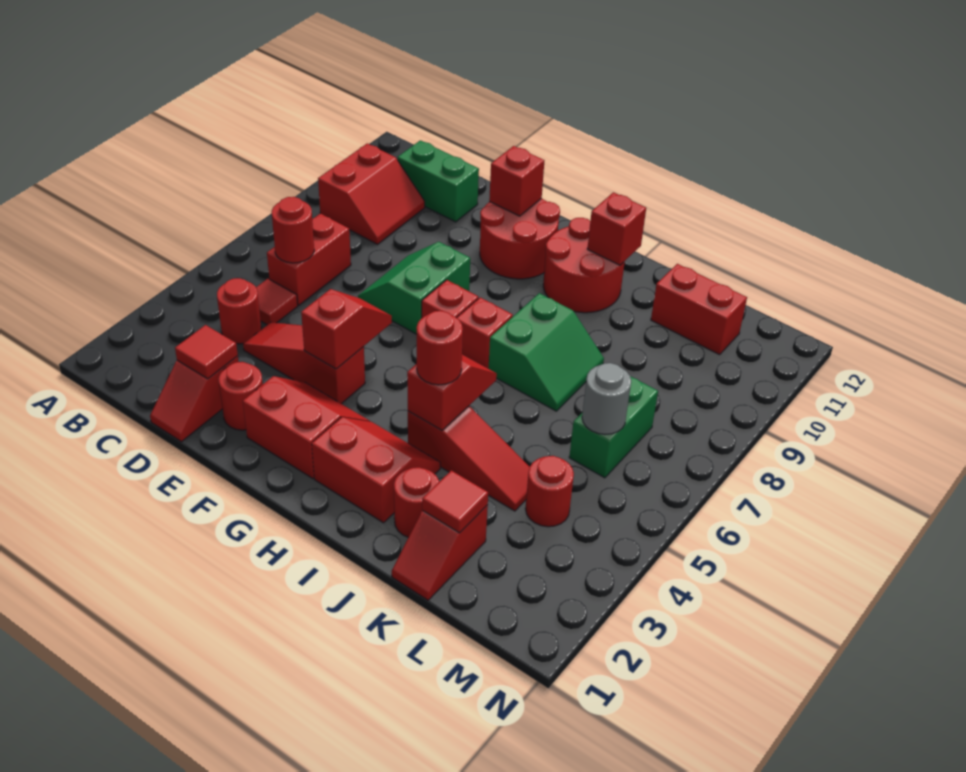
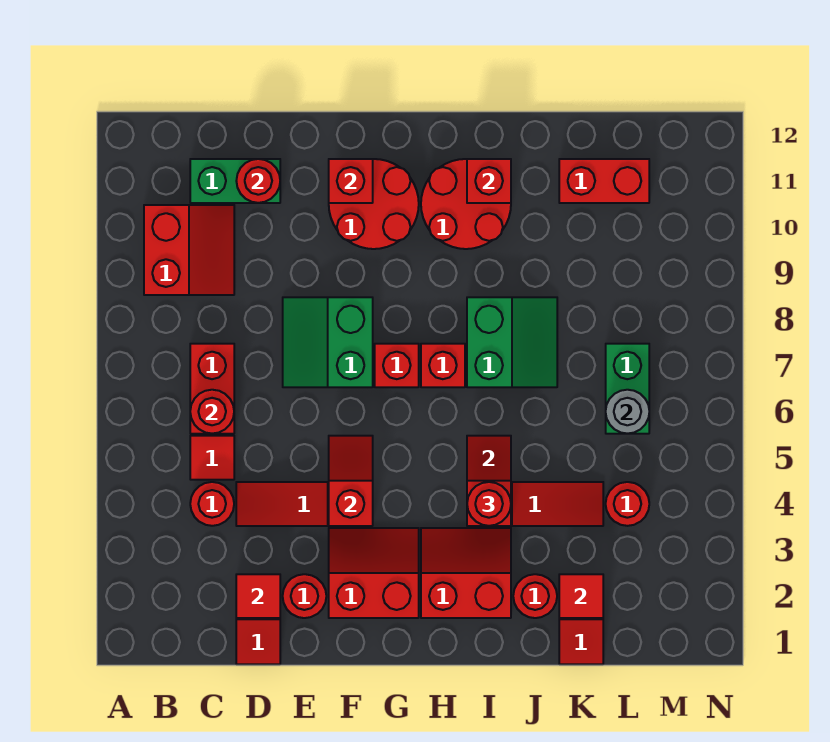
none -> red 1x1 round brick [236,159,280,203]

